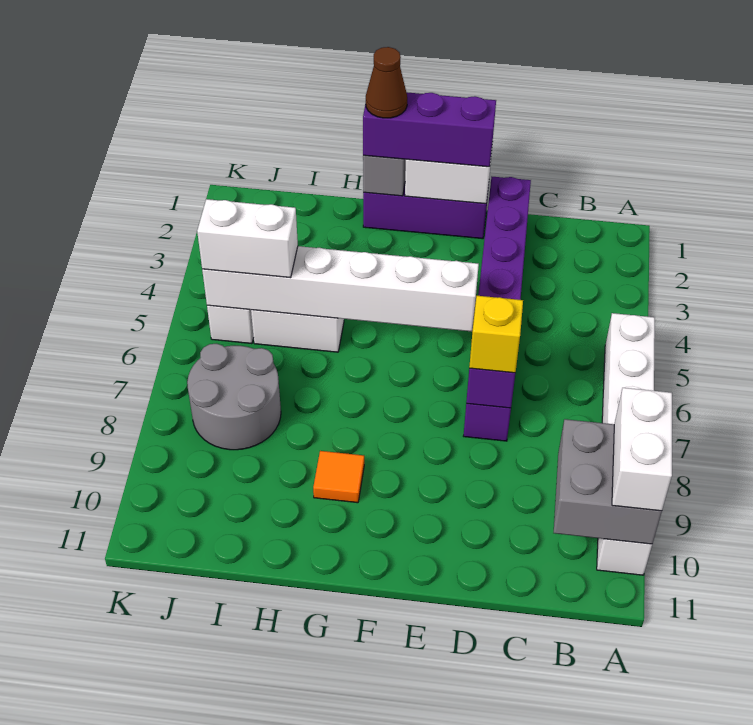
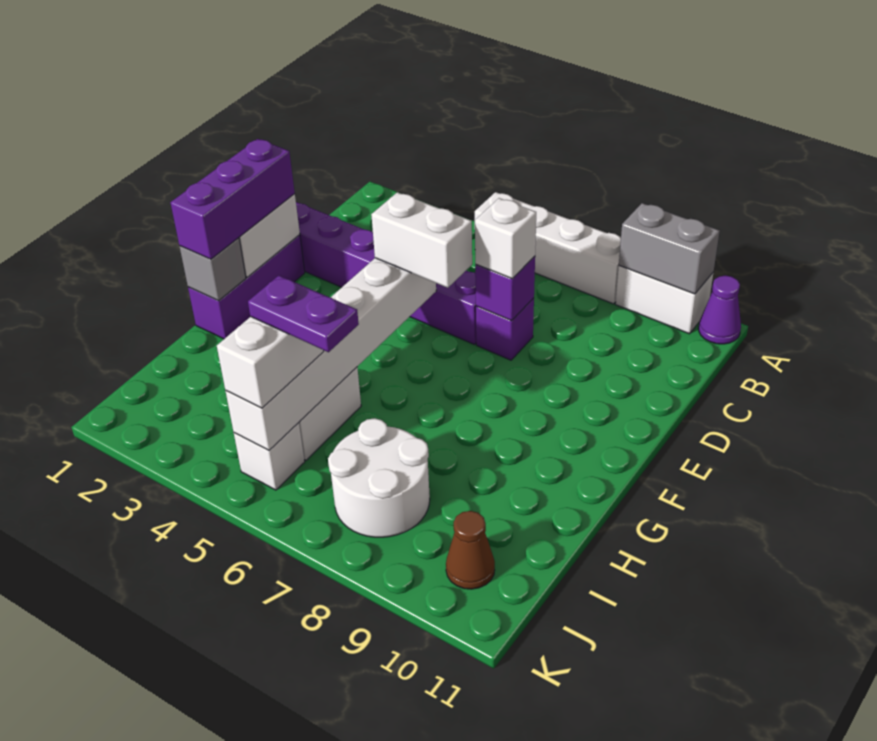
grey 2x2 brick [554,419,662,544] -> grey 1x2 brick [619,203,720,294]
white 1x2 brick [612,388,672,511] -> white 1x2 brick moved to [371,192,472,288]
none -> purple 1x1 cone [699,276,741,344]
yellow 1x1 brick [469,296,523,373] -> white 1x1 brick [475,198,536,279]
brown 1x1 cone [366,47,407,118] -> brown 1x1 cone moved to [446,511,495,589]
orange 1x1 tile [313,451,364,503] -> none
none -> purple 1x2 plate [248,275,359,352]
grey 2x2 round brick [187,344,281,450] -> white 2x2 round brick [328,418,430,537]

